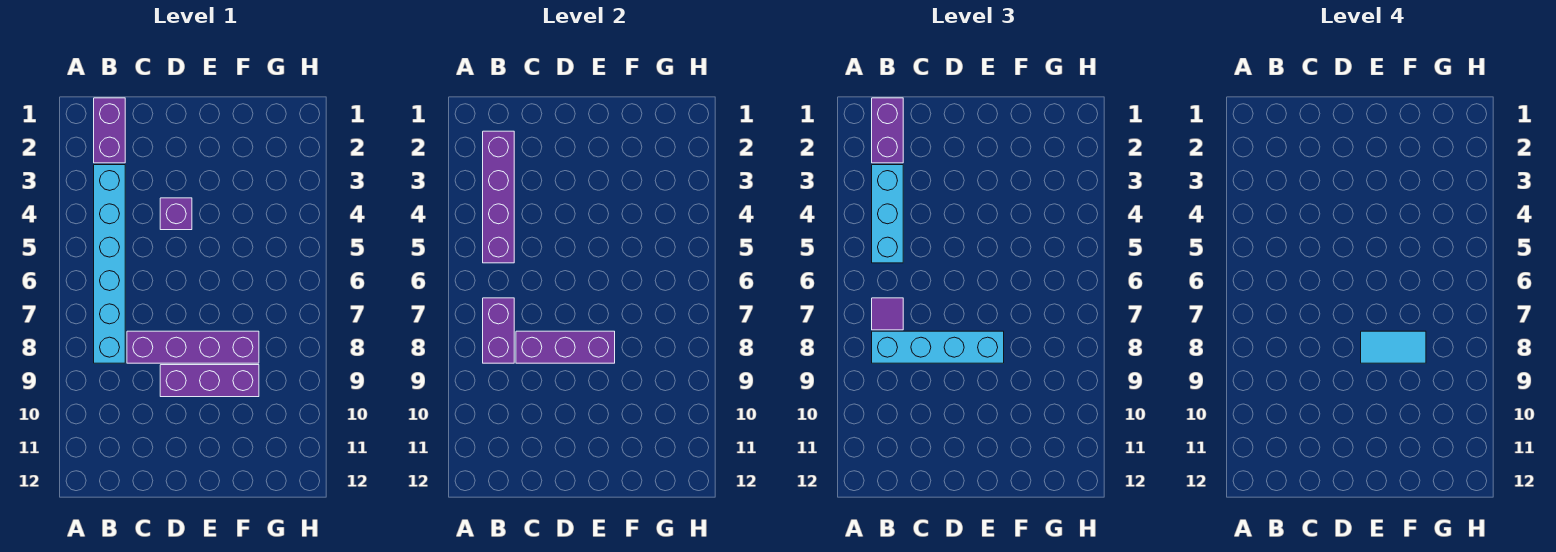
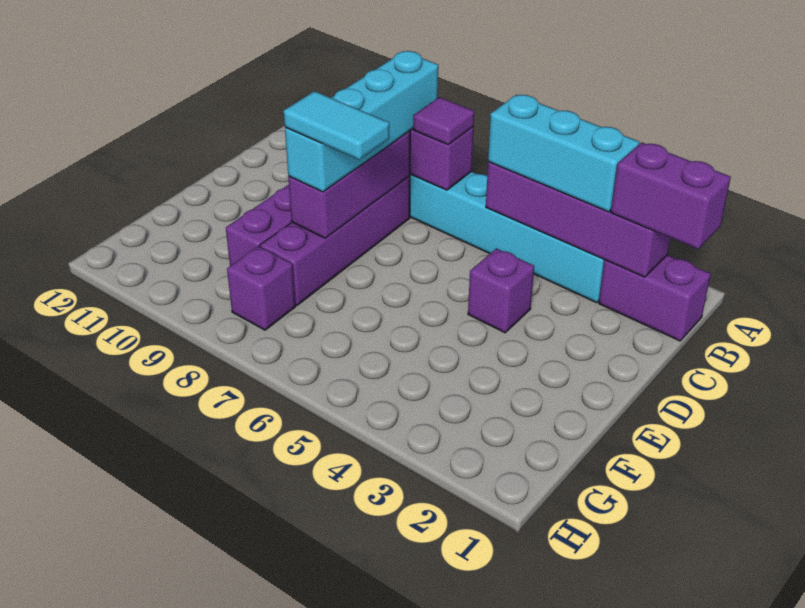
cyan 1x2 tile [1361,331,1426,363] -> cyan 1x2 tile turned to [284,91,389,160]
none -> purple 1x1 brick [227,246,296,330]

